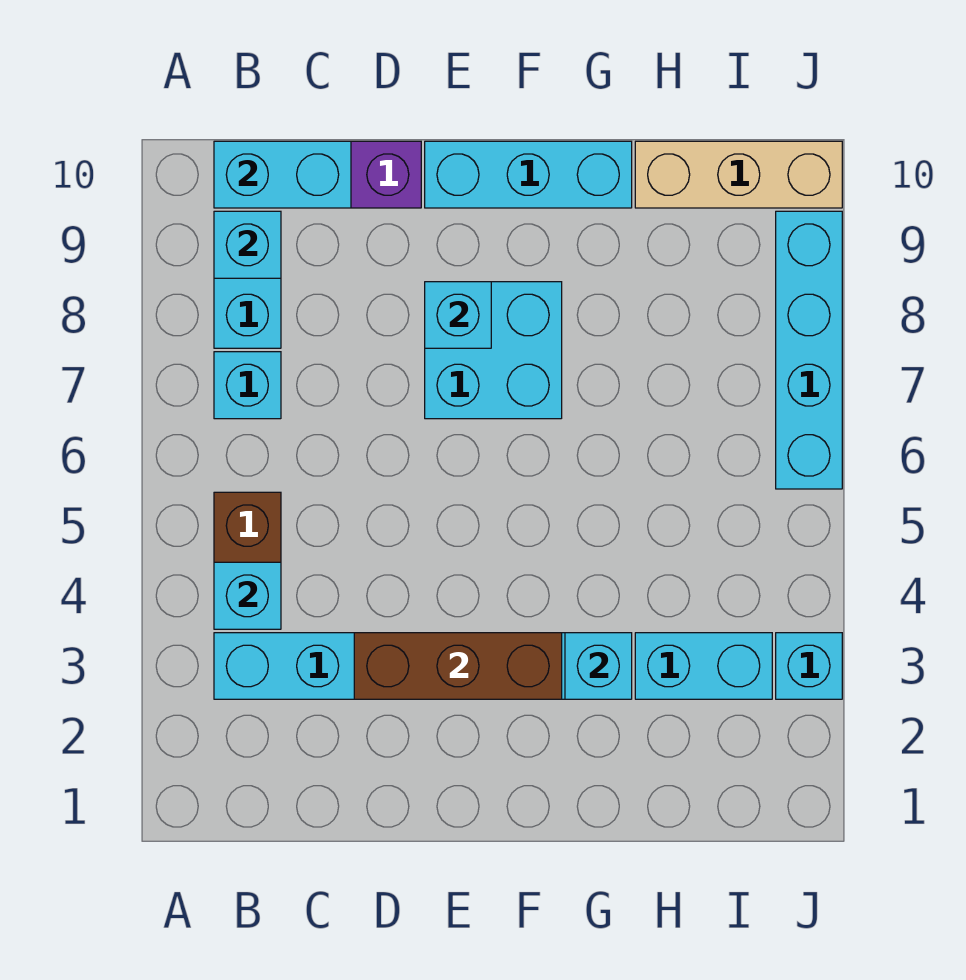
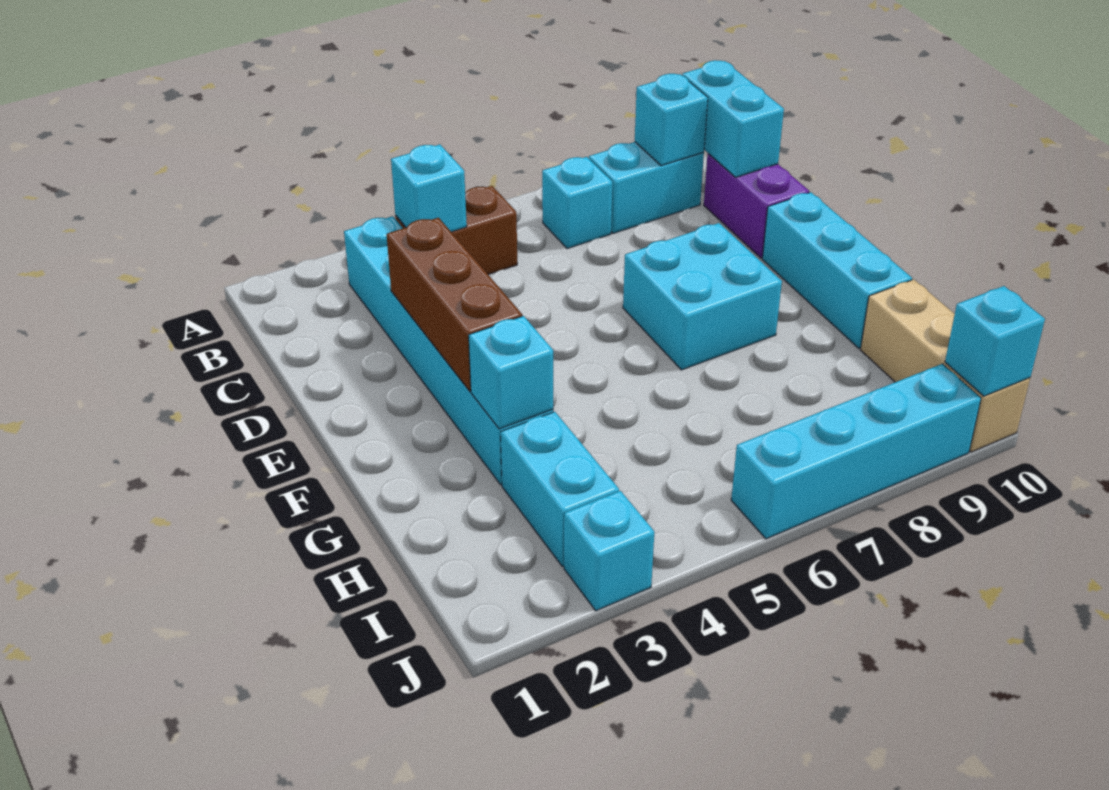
cyan 1x1 brick [425,282,491,348] -> cyan 1x1 brick moved to [945,286,1045,396]

